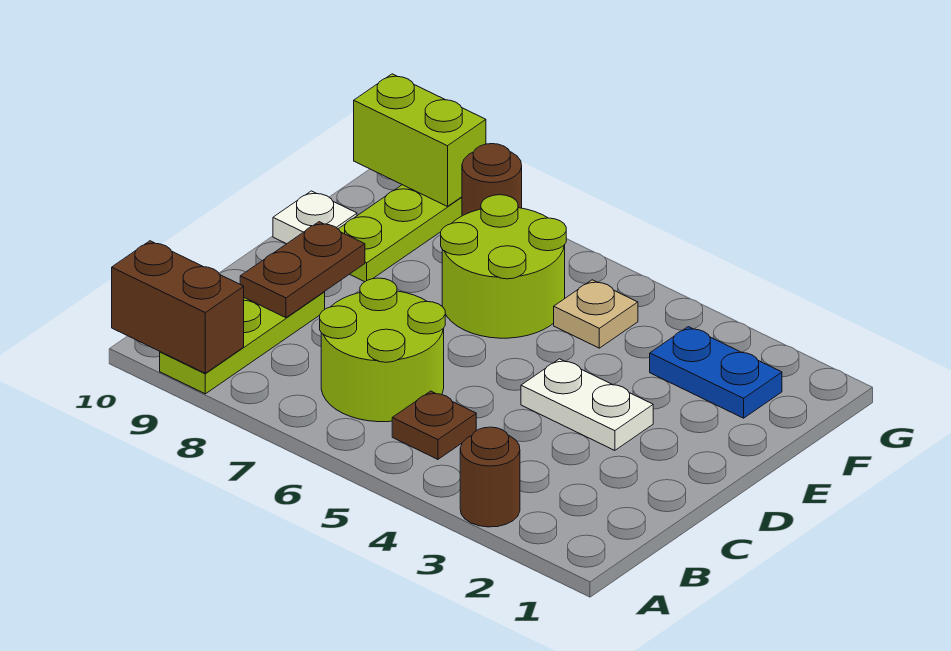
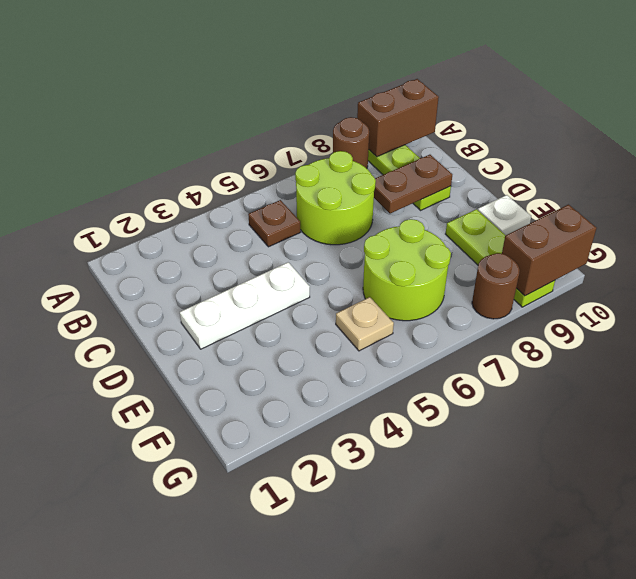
brown 1x1 round brick [460,427,520,527] -> brown 1x1 round brick moved to [333,117,369,168]
brown 1x2 plate [240,222,365,318] -> brown 1x2 plate turned to [374,155,452,213]
white 1x2 plate [521,359,653,450] -> white 1x3 plate [180,262,310,349]
blue 1x2 plate [650,327,782,418] -> none
lime 1x2 brick [354,74,486,206] -> brown 1x2 brick [502,205,596,296]

